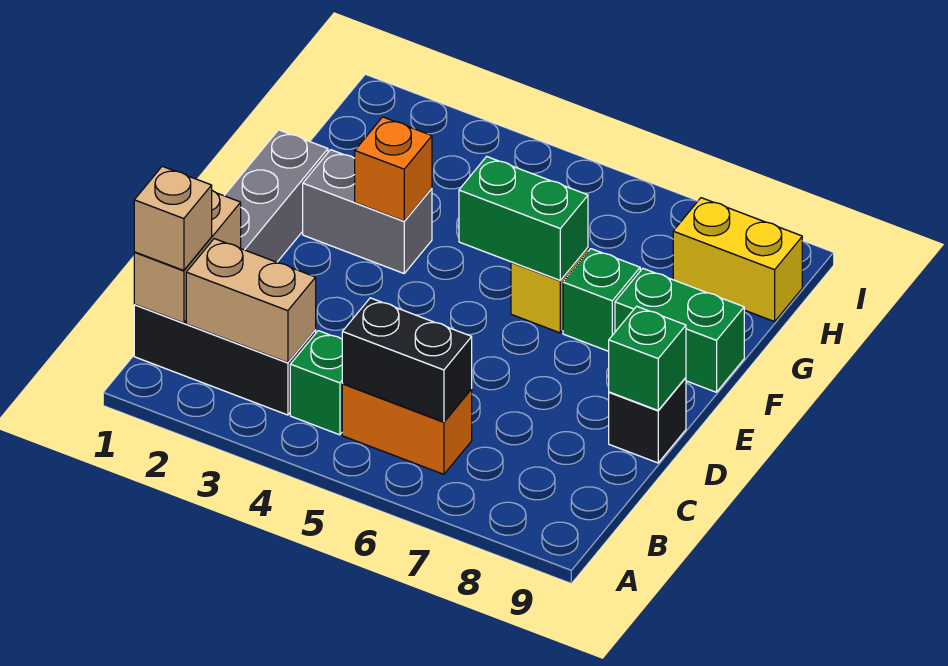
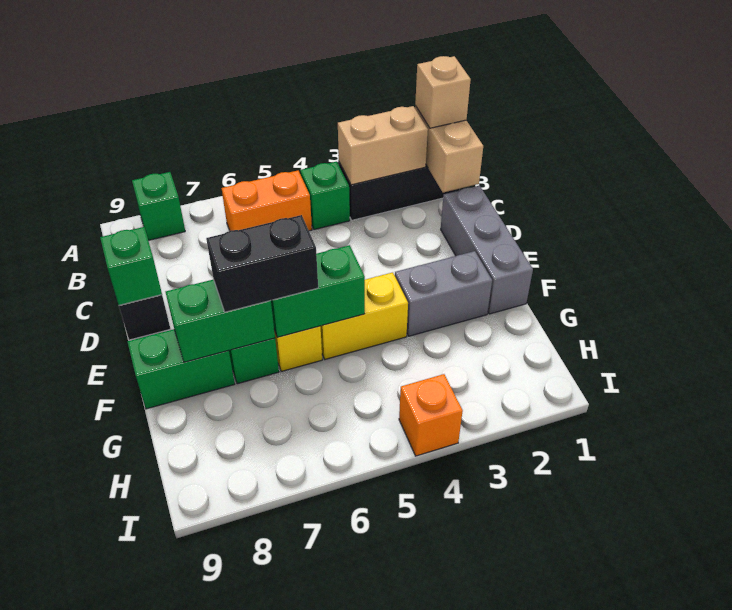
none -> green 1x1 brick [132,172,185,240]
black 1x2 brick [342,298,472,422] -> black 1x2 brick moved to [206,215,318,312]
orange 1x1 brick [355,117,432,221] -> orange 1x1 brick moved to [399,374,463,456]
none -> green 1x2 brick [166,279,275,362]
yellow 1x2 brick [673,198,802,322] -> yellow 1x2 brick moved to [321,272,408,359]

